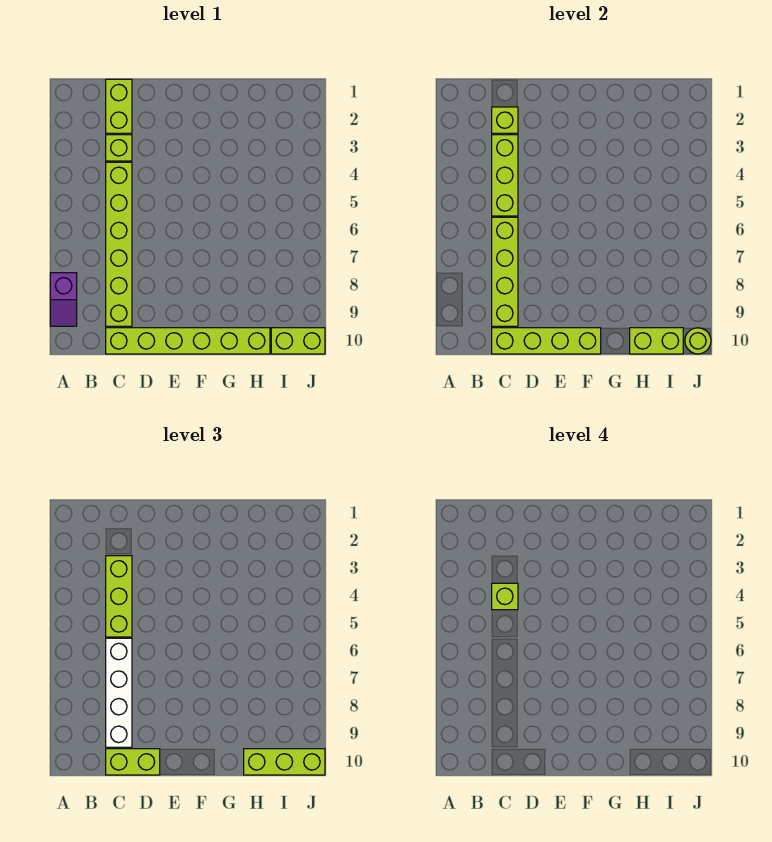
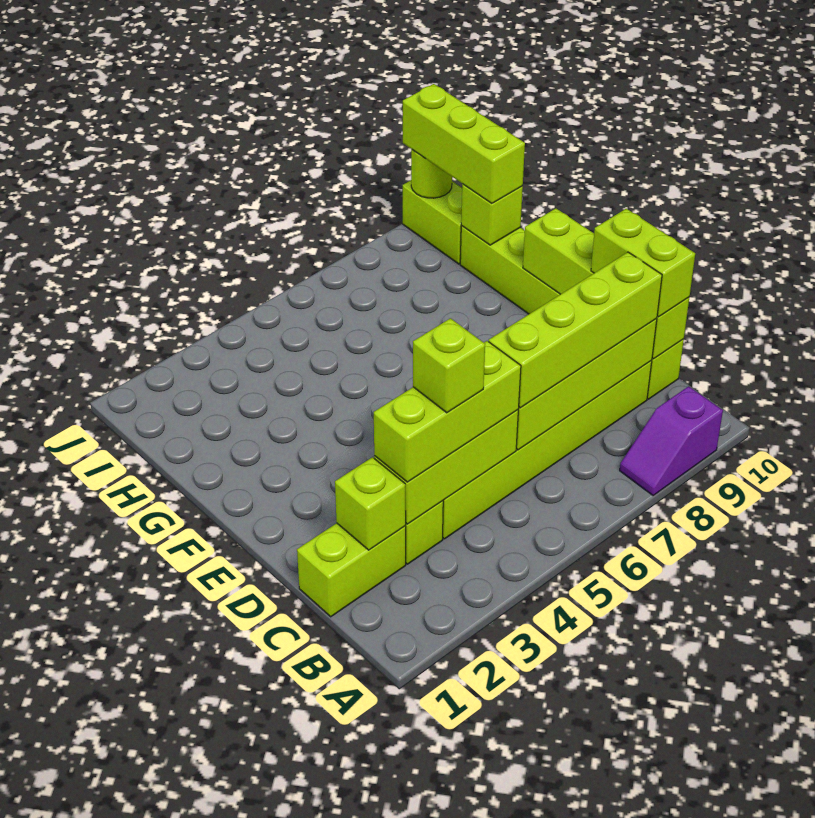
purple 1x2 slope [50,273,77,326] -> purple 1x2 slope turned to [620,386,723,496]
white 1x4 brick [106,638,132,747] -> lime 1x4 brick [489,252,662,408]
lime 1x2 brick [630,328,683,354] -> lime 1x1 brick [461,184,523,245]

